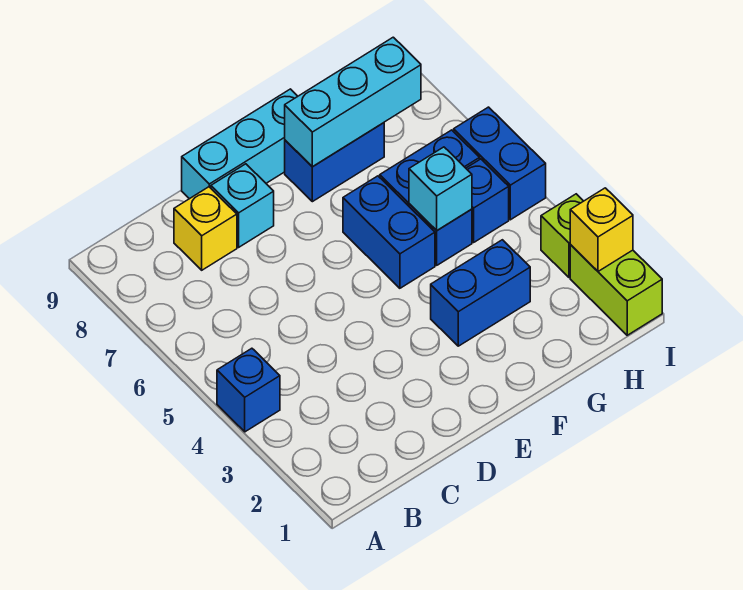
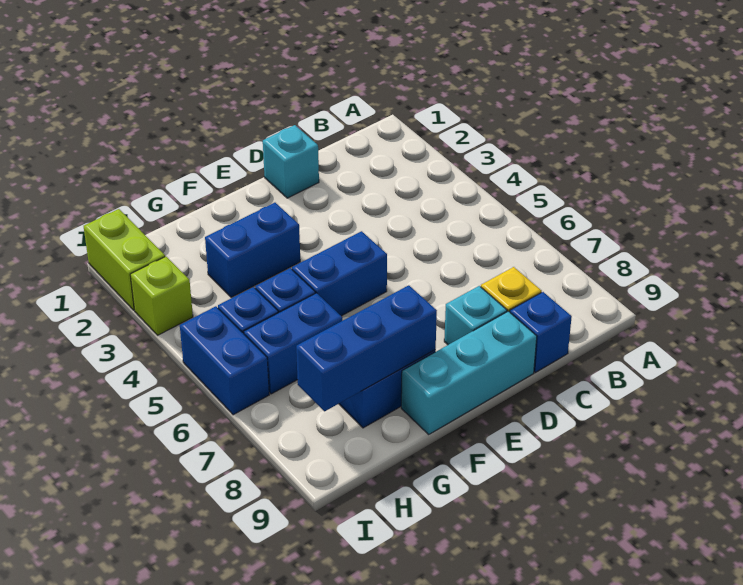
blue 1x1 brick [217,348,280,432] -> blue 1x1 brick moved to [510,292,572,372]
blue 1x2 brick [343,176,435,288] -> blue 1x2 brick turned to [292,231,387,316]
cyan 1x3 brick [285,37,421,167] -> blue 1x3 brick [296,285,437,411]
cyan 1x1 brick [409,147,472,230] -> cyan 1x1 brick moved to [263,125,319,198]
yellow 1x1 brick [570,188,633,271] -> none

